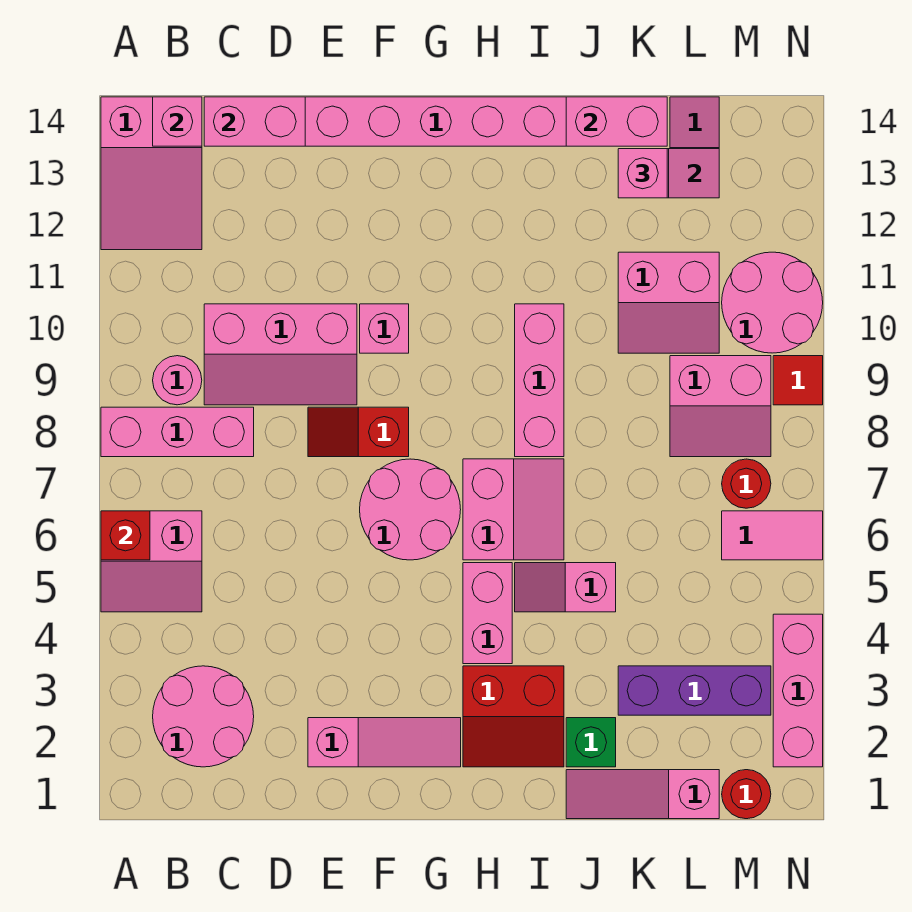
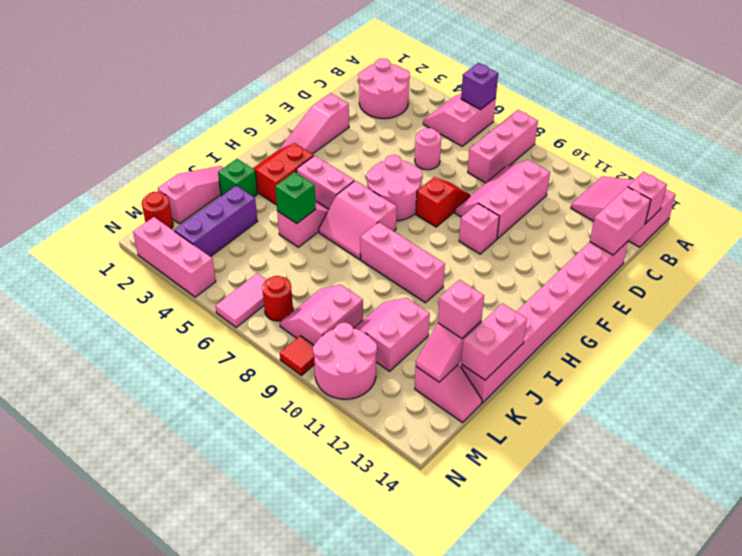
red 1x1 brick [101,511,150,560] -> purple 1x1 brick [461,63,498,110]
pink 1x1 round brick [153,356,202,405] -> pink 1x1 round brick moved to [415,128,441,170]
none -> green 1x1 brick [275,172,316,223]

